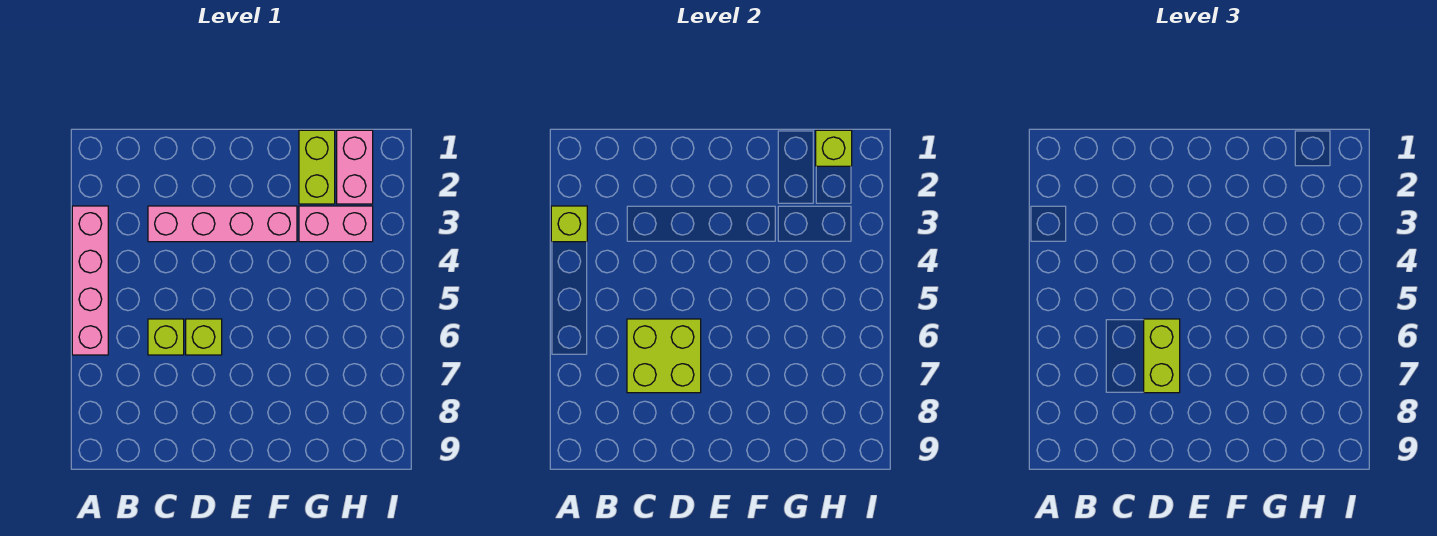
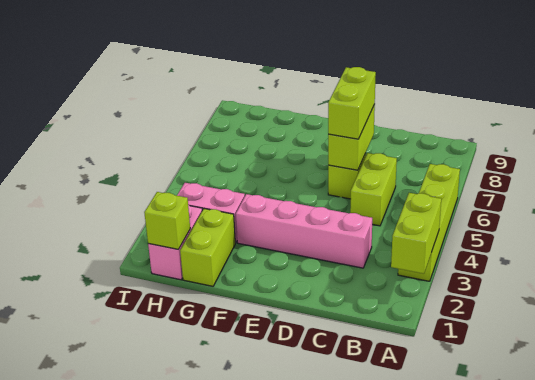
pink 1x4 brick [72,206,108,355] -> lime 1x4 brick [398,164,460,281]
lime 1x1 brick [551,206,587,242] -> lime 1x2 brick [391,193,441,274]
lime 1x1 brick [148,319,184,355] -> lime 1x2 brick [350,153,397,226]
lime 2x2 brick [627,319,701,393] -> lime 1x2 brick [328,105,375,170]

